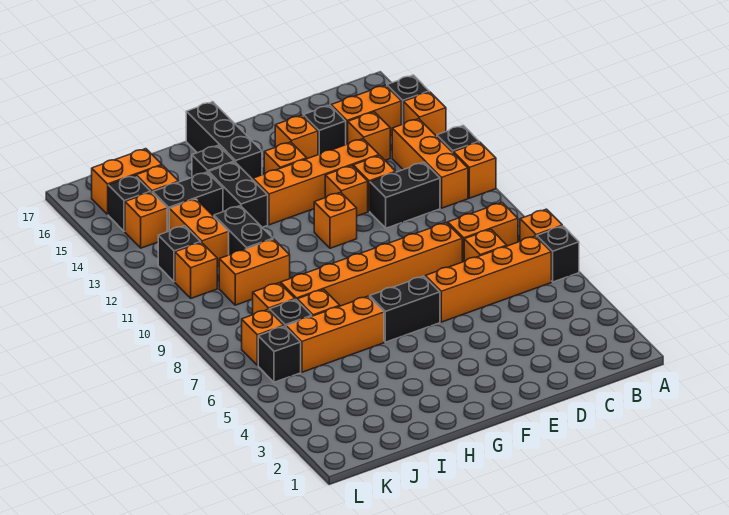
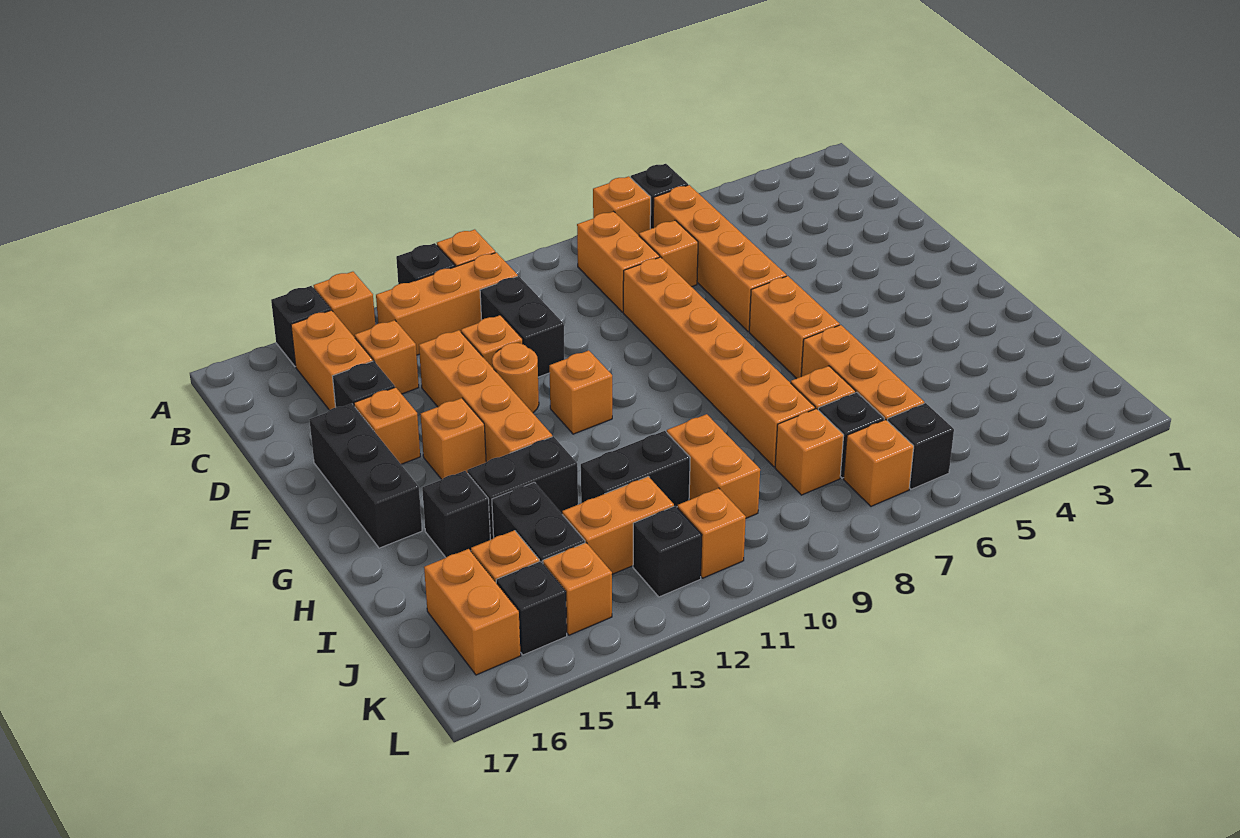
orange 1x1 brick [325,166,368,216] -> orange 1x1 round brick [492,343,539,413]
black 1x2 brick [370,276,440,342] -> orange 1x2 brick [749,276,840,379]
black 1x3 brick [186,102,262,180] -> black 1x3 brick turned to [309,404,422,548]

